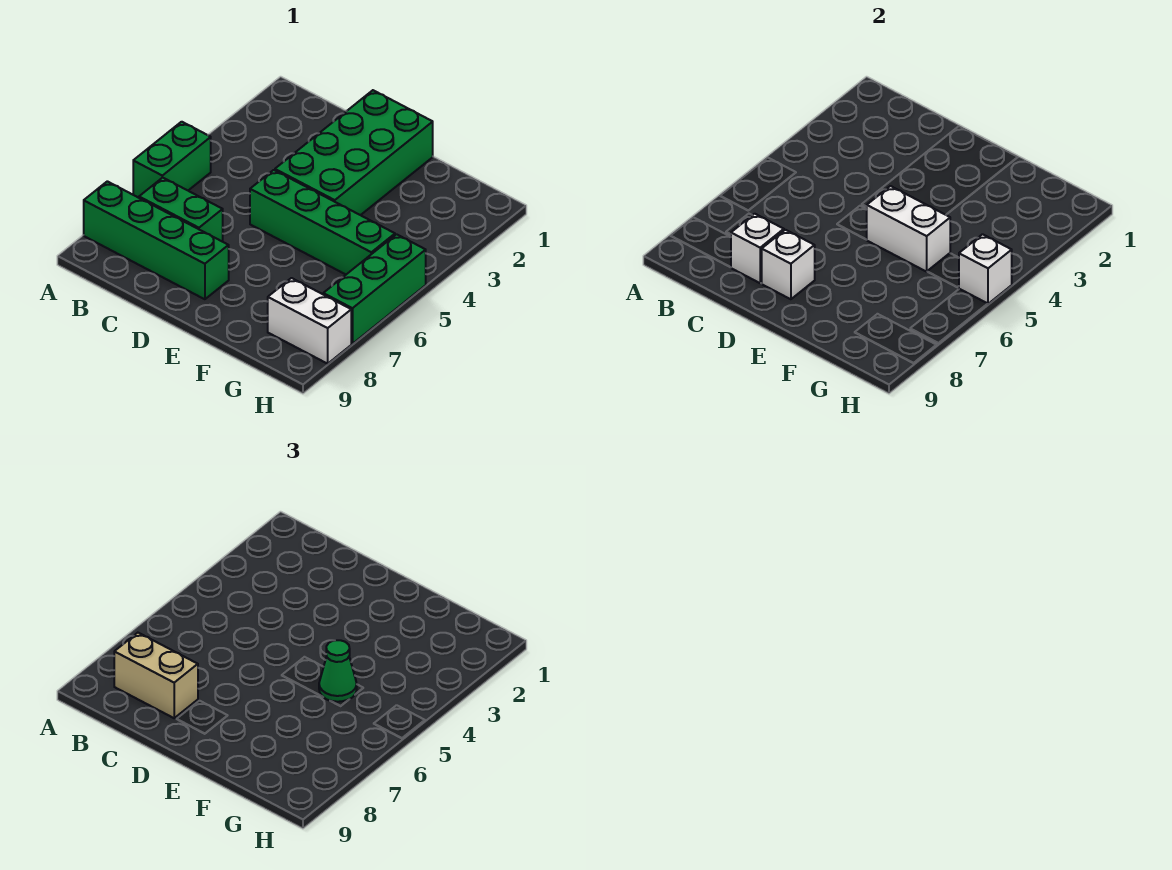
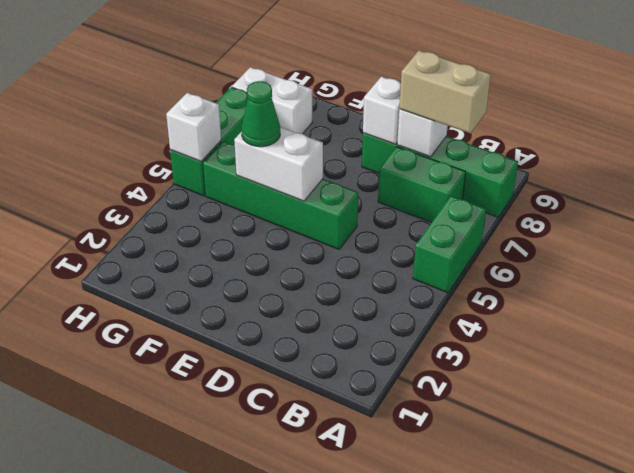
green 2x4 brick [275,90,433,215] -> none

